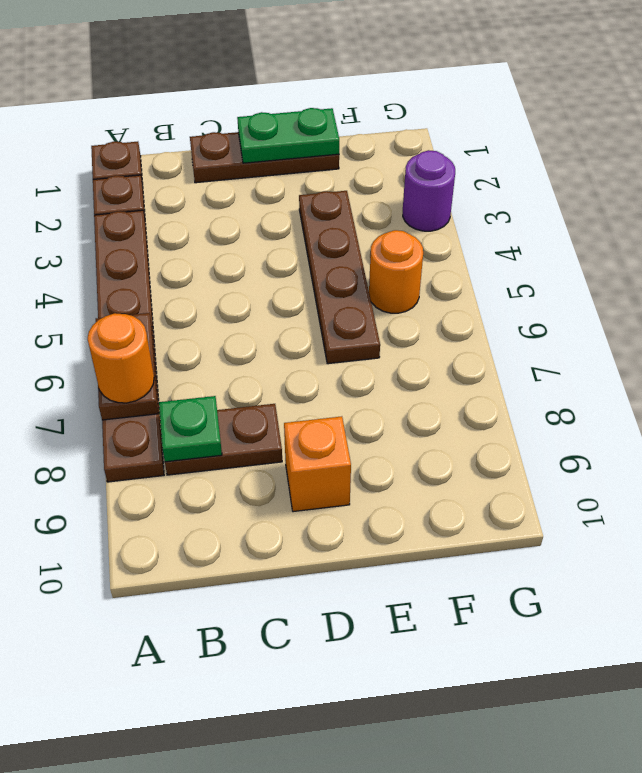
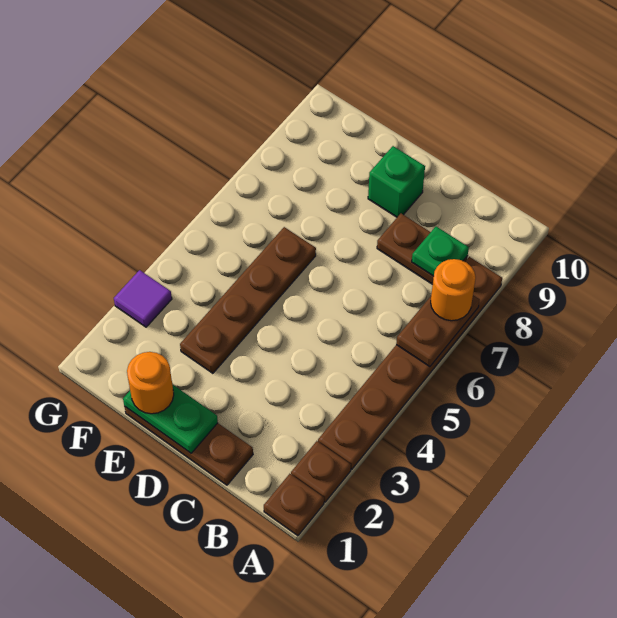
orange 1x1 brick [284,416,351,512] -> green 1x1 brick [368,146,425,217]
orange 1x1 round brick [369,230,423,313] -> orange 1x1 round brick moved to [127,352,174,414]
purple 1x1 round brick [403,150,455,231] -> purple 1x1 tile [114,270,172,327]

